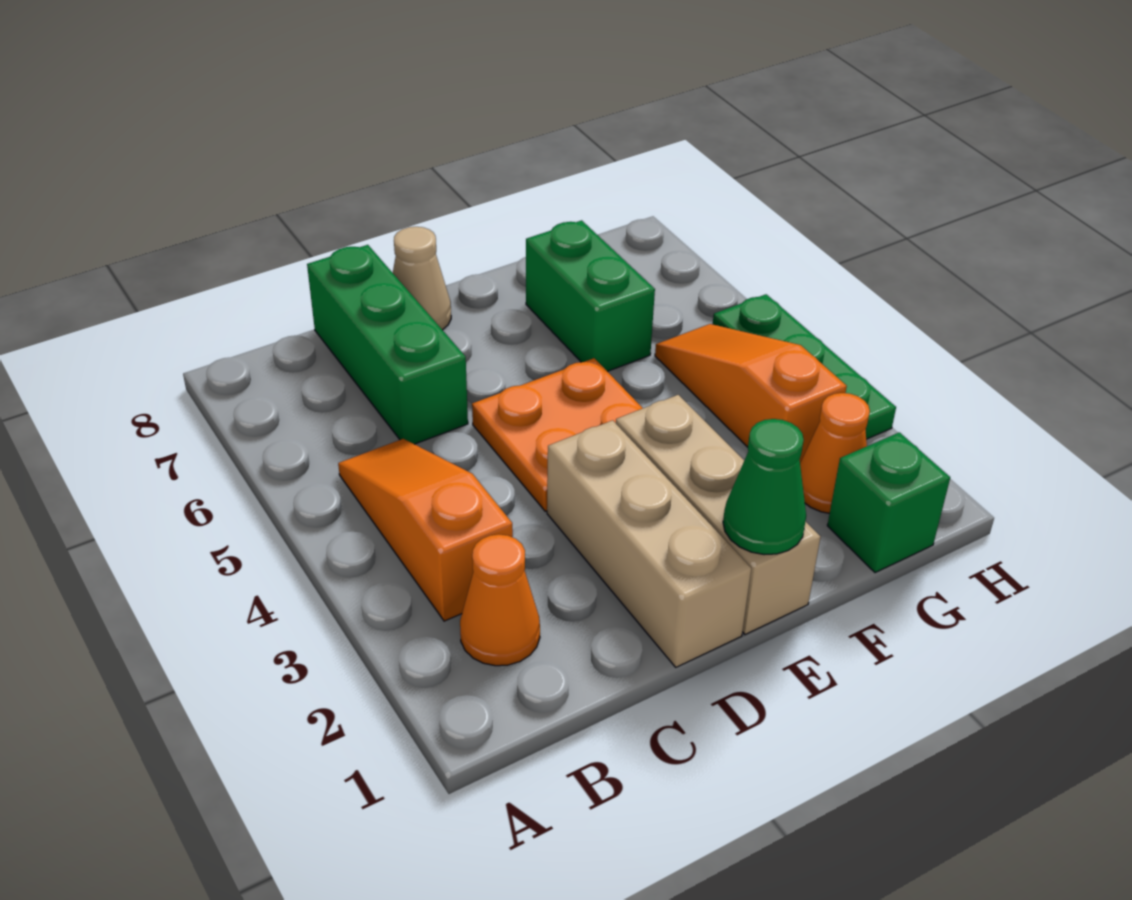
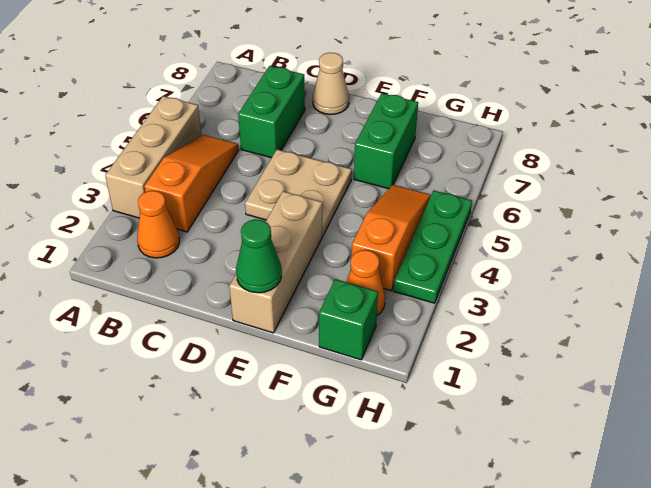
green 1x3 brick [307,245,468,444] -> green 1x2 brick [238,66,305,158]
tan 1x3 brick [547,420,751,667] -> tan 1x3 brick moved to [105,96,202,218]
orange 2x2 plate [472,358,643,511] -> tan 2x2 plate [245,149,352,236]

